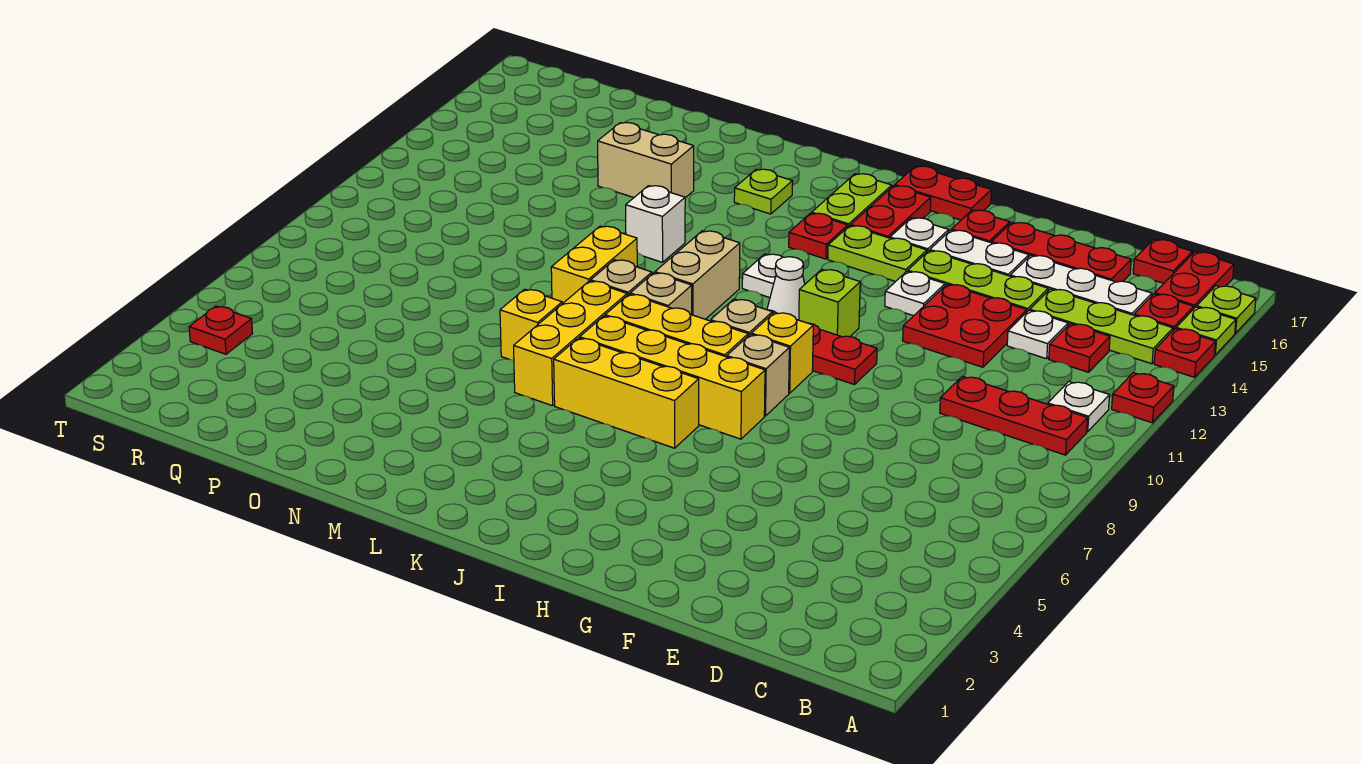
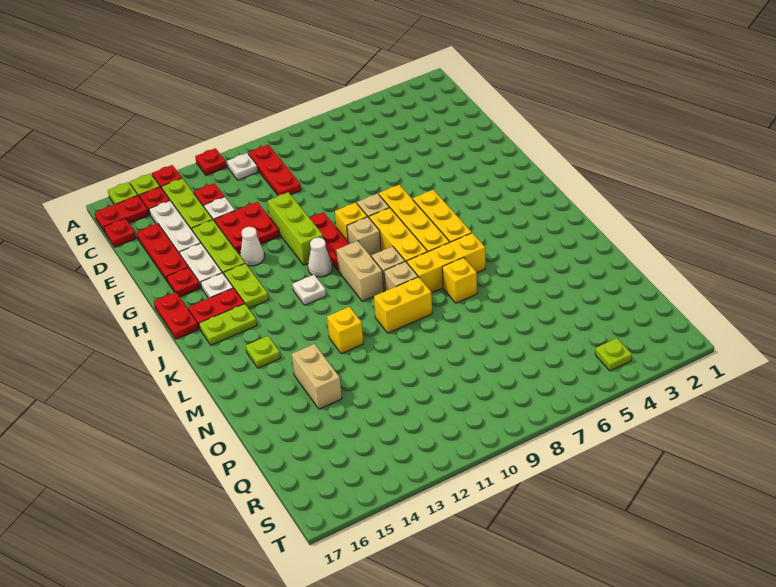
white 1x1 plate [885,271,945,316] -> white 1x1 cone [240,227,264,266]
lime 1x1 brick [799,269,860,337] -> lime 1x3 brick [268,192,323,265]
red 1x1 plate [789,213,848,259] -> none
tan 1x2 brick [655,231,740,319] -> tan 1x2 brick turned to [336,241,384,301]
white 1x1 brick [626,186,685,262] -> yellow 1x1 brick [327,307,363,354]
red 1x1 plate [189,306,253,354] -> lime 1x1 plate [595,338,632,371]

